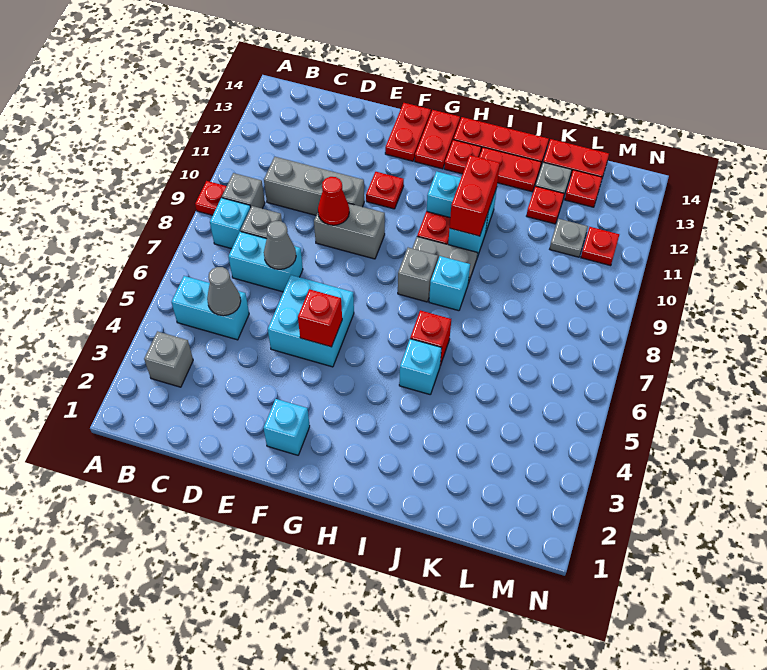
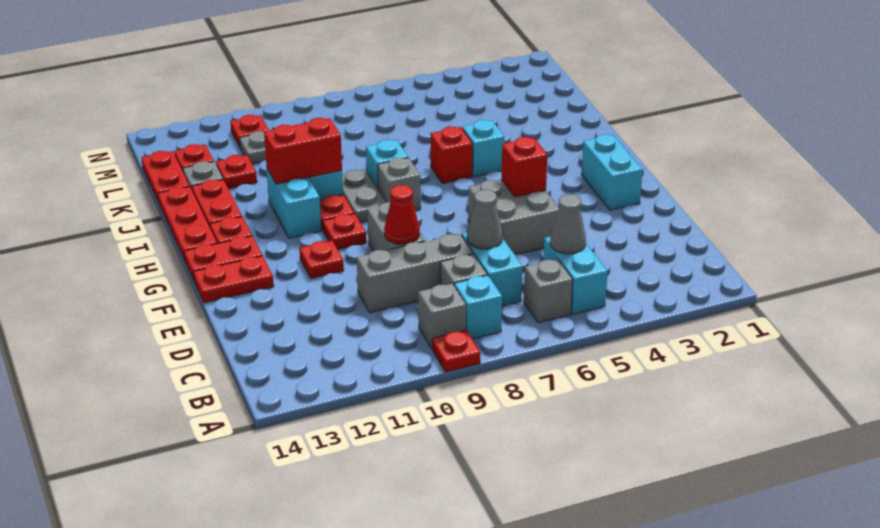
grey 1x1 brick [144,331,193,387] -> grey 1x1 brick moved to [524,259,573,323]
grey 1x3 brick [264,157,364,215] -> grey 1x3 brick turned to [357,234,473,313]
cyan 2x2 brick [268,275,354,367] -> grey 2x2 brick [468,180,559,254]
cyan 1x1 brick [263,399,310,455] -> cyan 1x2 brick [581,134,643,210]
none -> red 1x1 plate [323,214,366,249]

